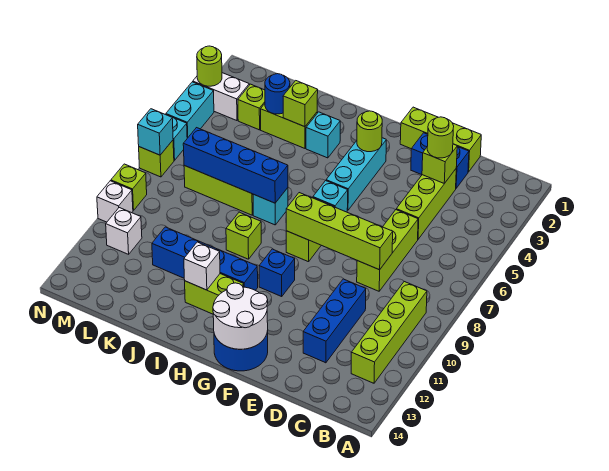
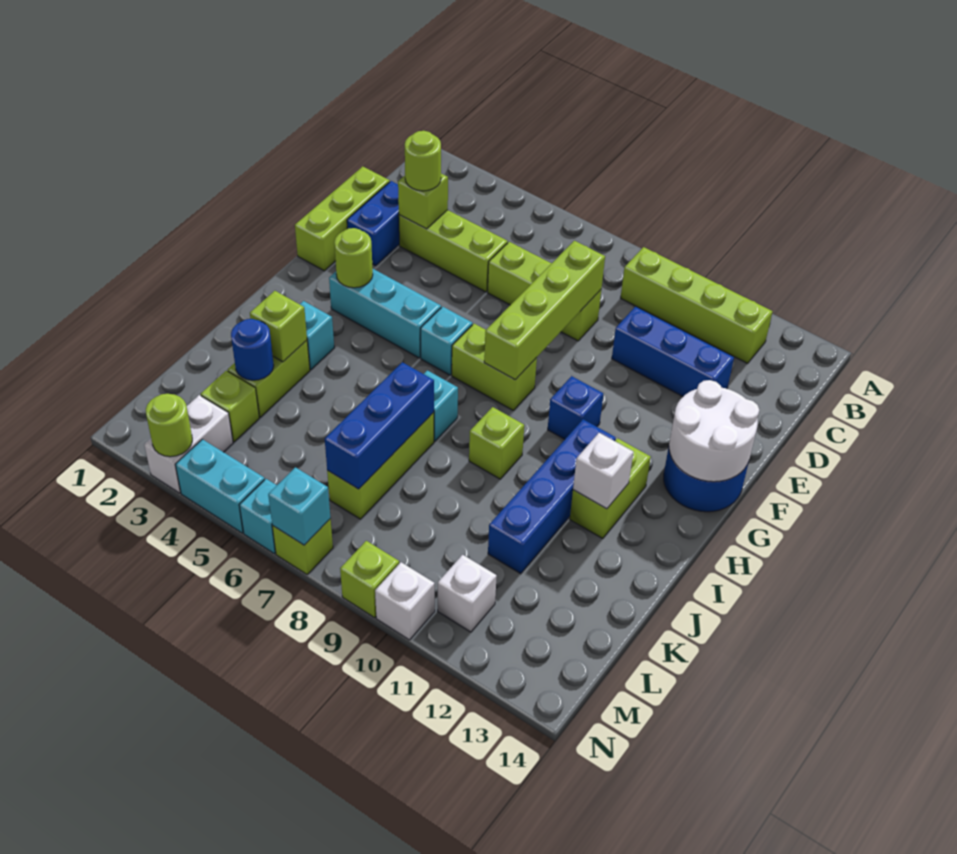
blue 1x4 brick [183,128,288,203] -> blue 1x3 brick [325,362,434,489]

